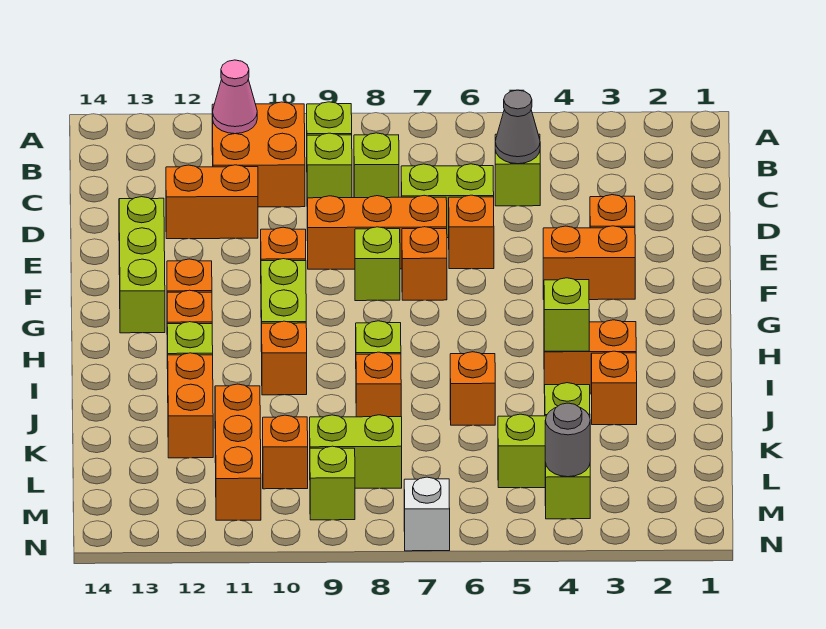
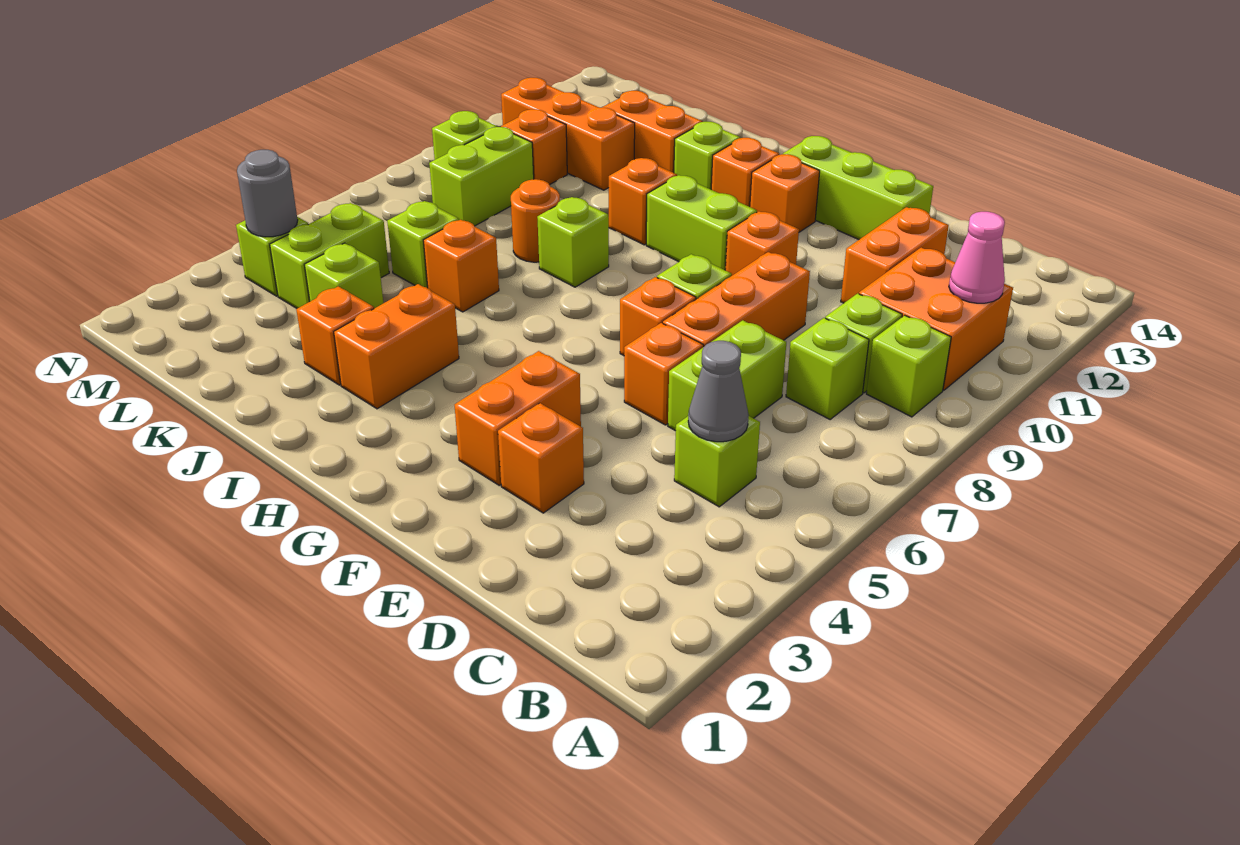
lime 1x1 brick [544,278,589,351] -> lime 1x1 brick moved to [387,201,459,288]
orange 1x1 brick [356,352,401,417] -> orange 1x1 round brick [511,179,560,262]
white 1x1 brick [404,477,450,551] -> none

